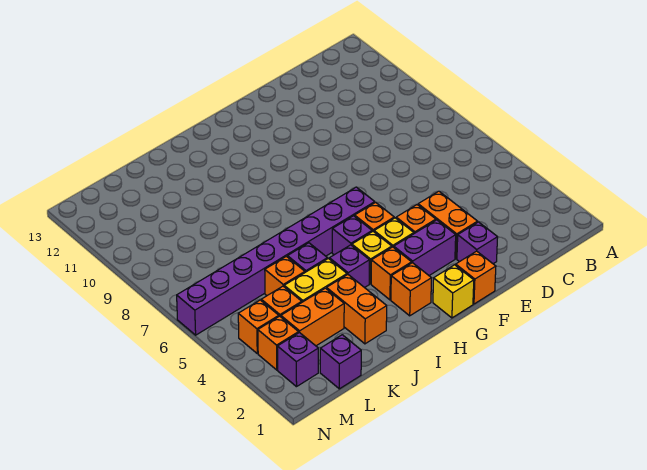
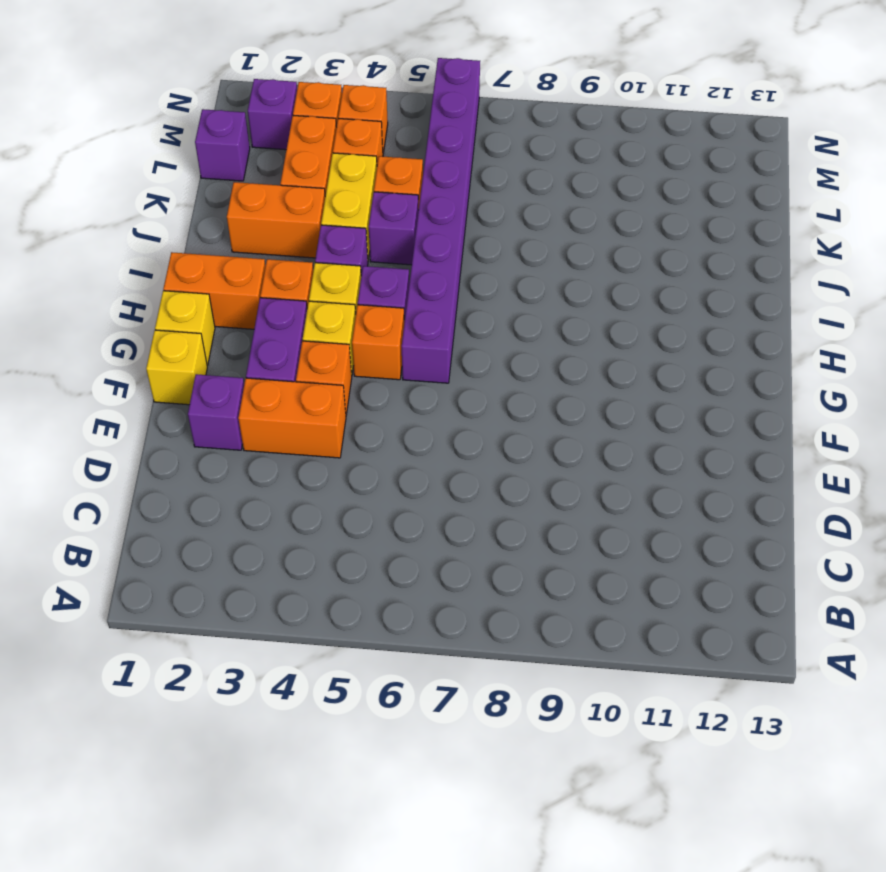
orange 1x1 brick [456,251,496,304] -> yellow 1x1 brick [146,330,207,405]
orange 1x1 brick [391,263,432,316] -> orange 1x2 brick [163,252,265,329]

